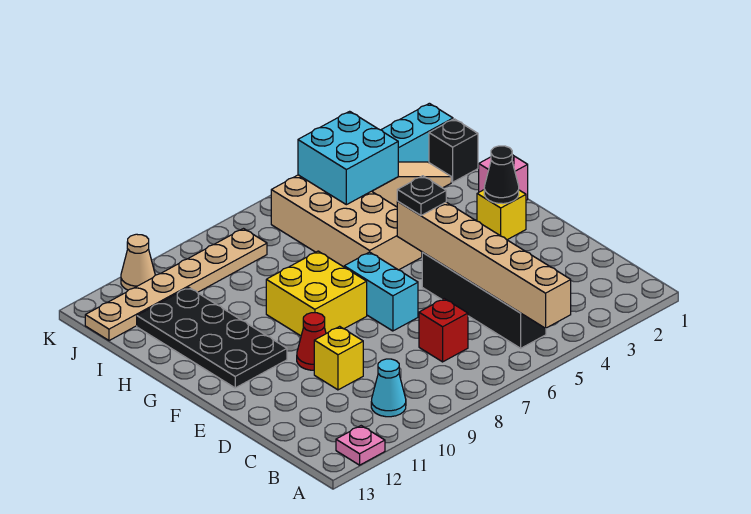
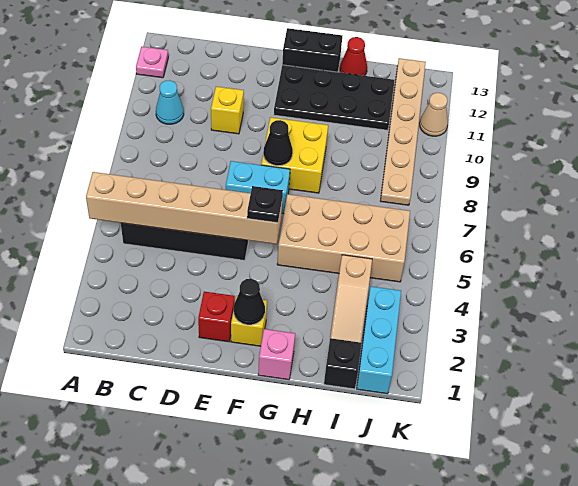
red 1x1 brick [419,299,468,362] -> red 1x1 brick moved to [198,292,235,342]
red 1x1 cone [297,313,326,370] -> red 1x1 cone moved to [340,37,367,76]
none -> black 1x1 cone [263,120,293,166]
none -> black 1x2 brick [282,28,342,72]
cyan 2x2 brick [298,111,398,205] -> none

